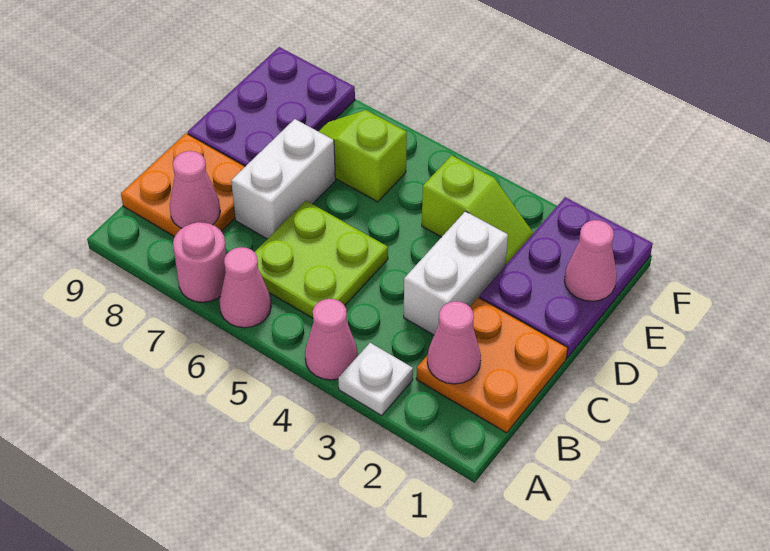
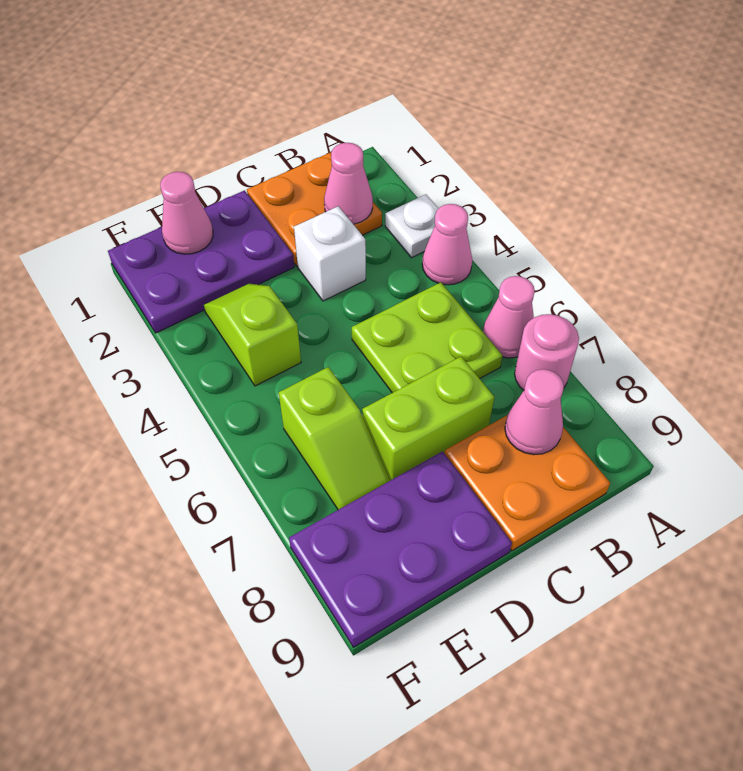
white 1x2 brick [404,211,508,335] -> white 1x1 brick [294,206,366,301]
white 1x2 brick [231,119,335,239] -> lime 1x2 brick [362,357,494,481]

